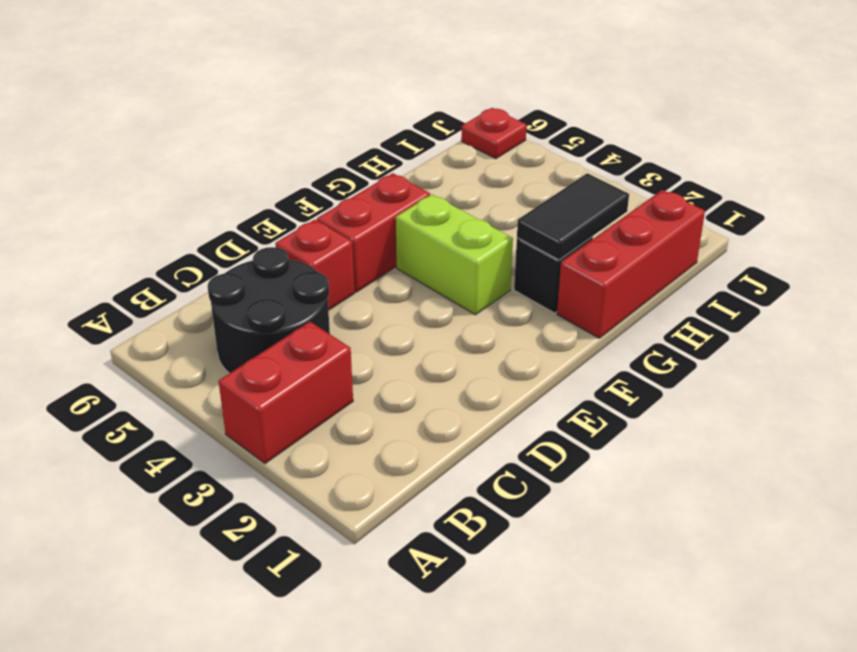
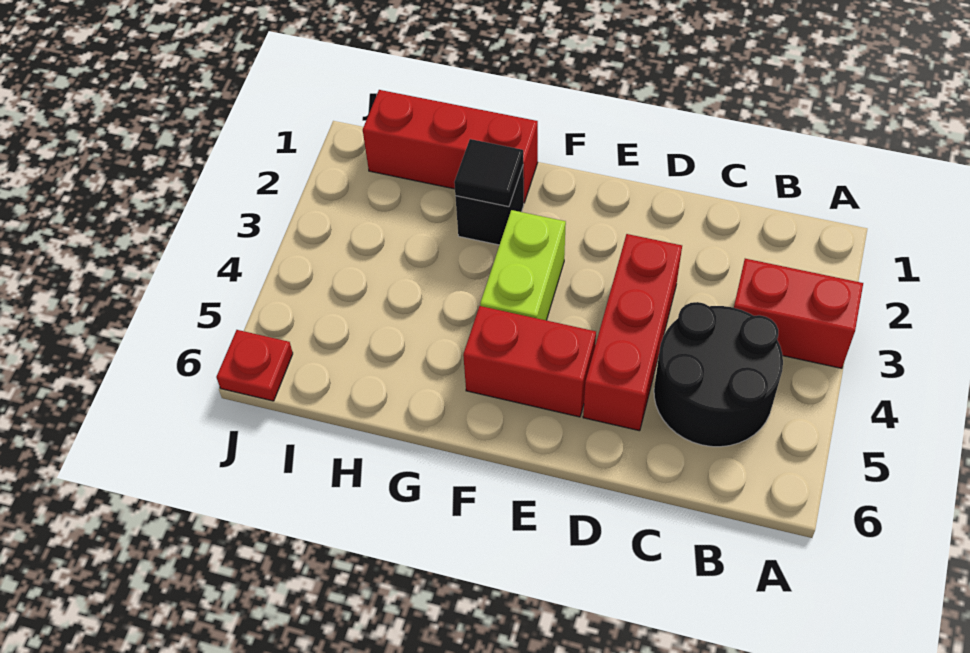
red 1x1 brick [275,220,355,310] -> red 1x3 brick [583,234,682,431]
black 1x2 tile [517,173,629,260] -> black 1x1 tile [454,139,523,207]

